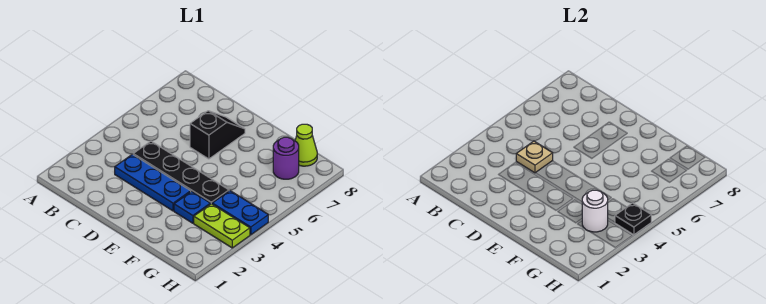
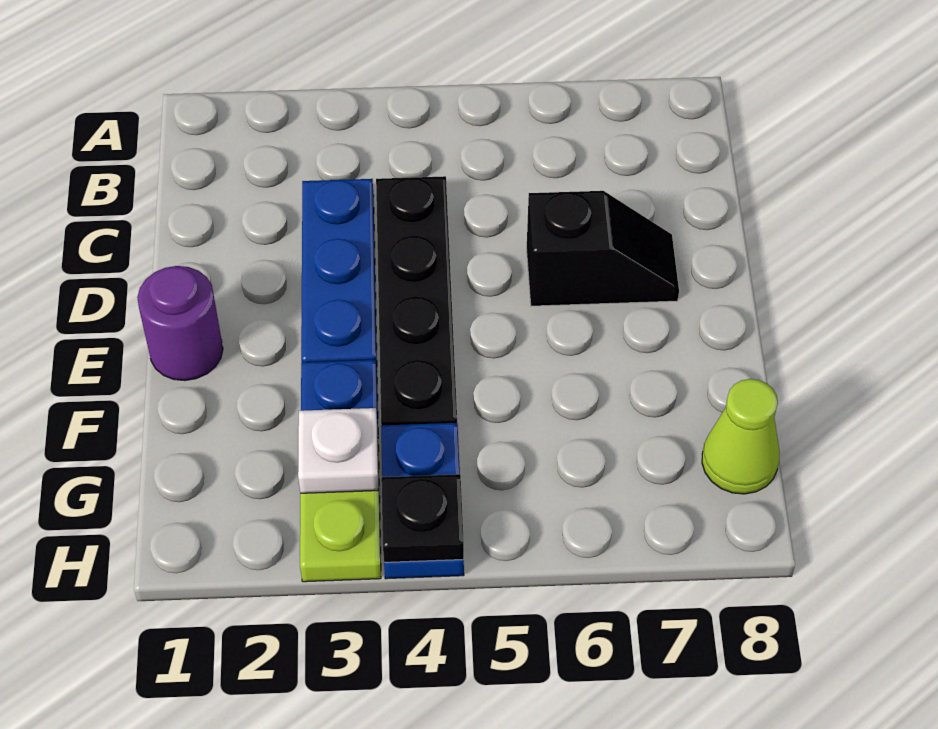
tan 1x1 plate [516,141,553,173] -> none
white 1x1 round brick [582,190,608,232] -> white 1x1 plate [298,408,379,493]
purple 1x1 round brick [273,137,299,179] -> purple 1x1 round brick moved to [137,266,223,381]

